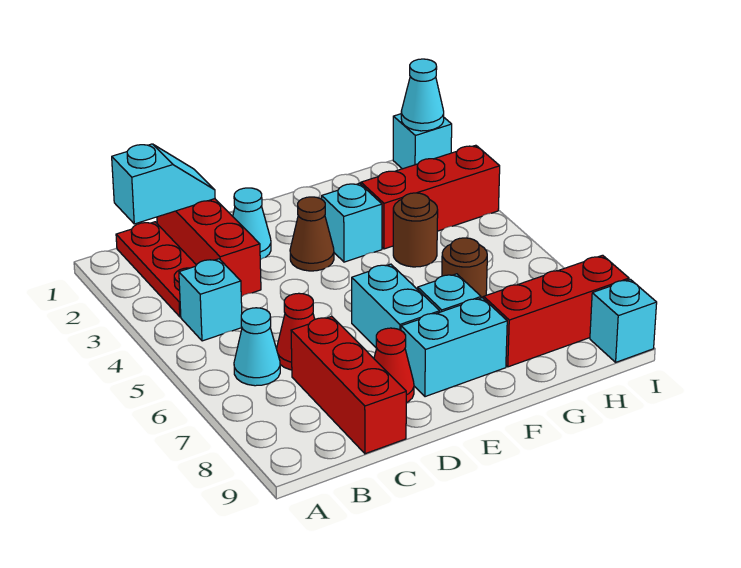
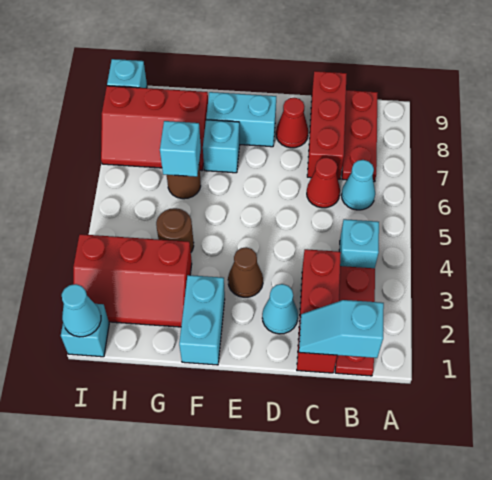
none -> red 1x3 plate [342,90,378,182]
cyan 1x2 brick [352,264,440,347] -> cyan 1x2 brick moved to [179,275,225,365]
cyan 1x1 brick [322,183,382,262] -> cyan 1x1 brick moved to [160,121,201,177]

